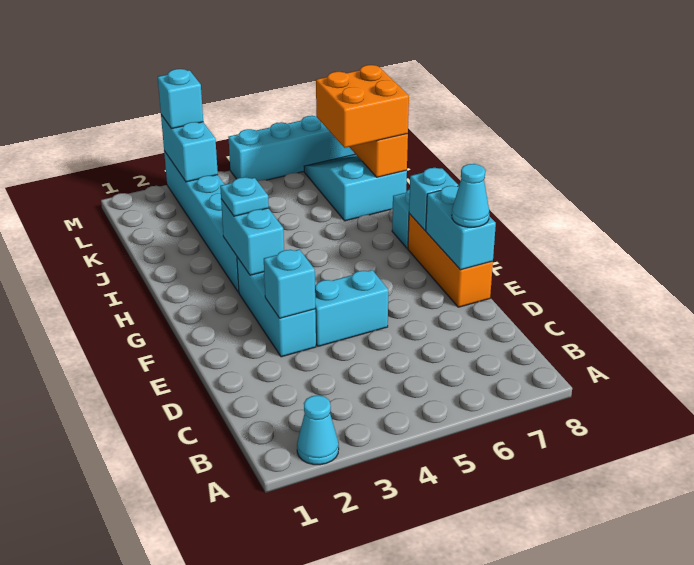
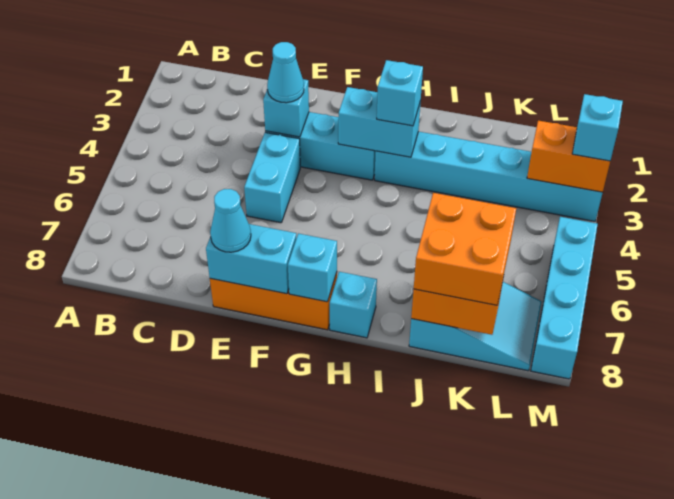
cyan 1x1 cone [297,395,339,465] -> cyan 1x1 cone moved to [267,42,304,103]
cyan 1x1 plate [220,177,269,216] -> cyan 1x1 brick [377,60,423,126]
cyan 1x2 brick [161,115,218,182] -> orange 1x2 brick [527,121,610,192]

